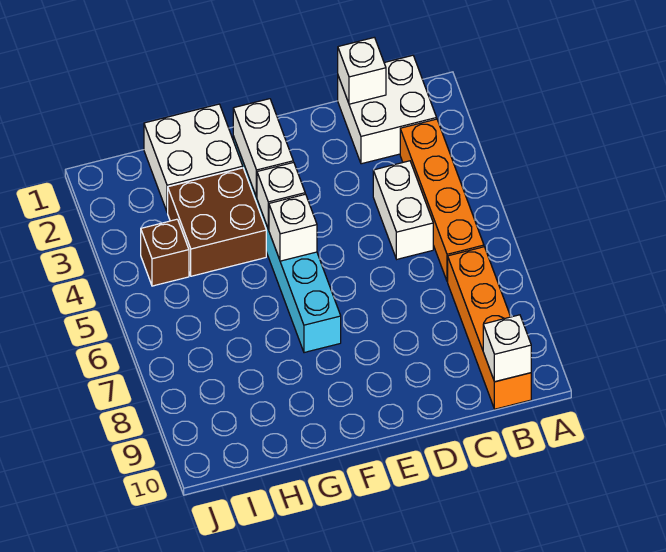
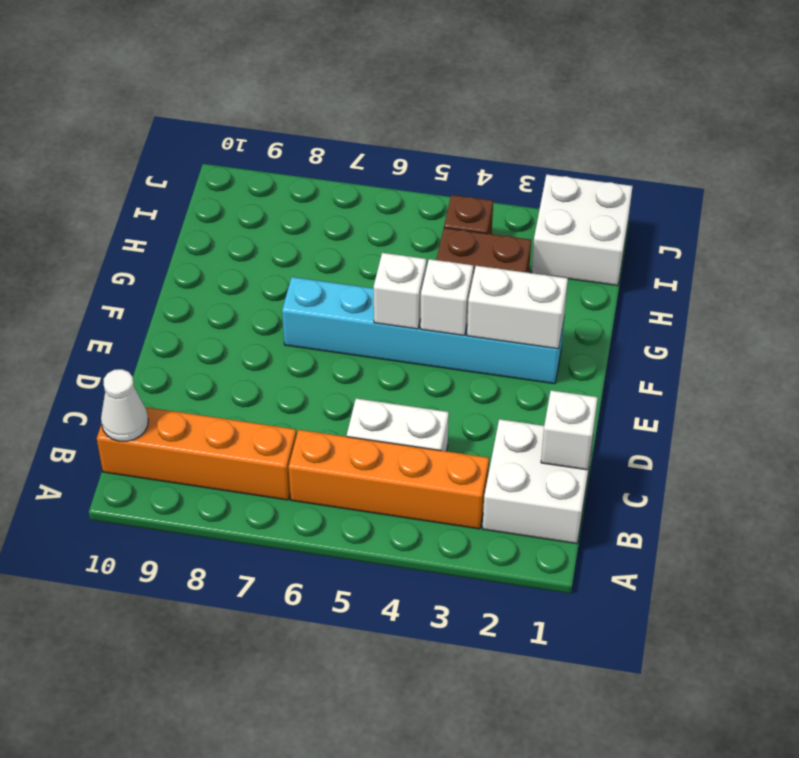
white 1x1 brick [483,315,531,382] -> white 1x1 cone [101,369,148,441]
white 2x2 brick [144,104,243,213] -> white 2x2 brick moved to [531,174,633,286]

